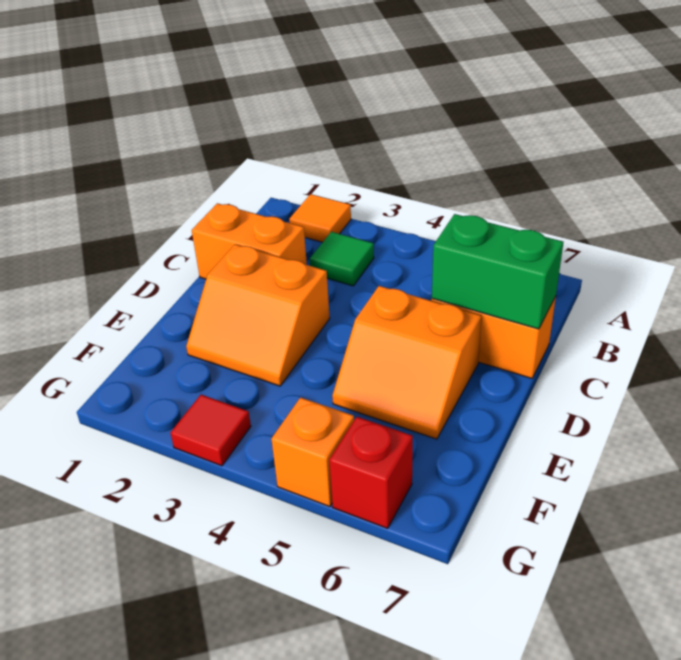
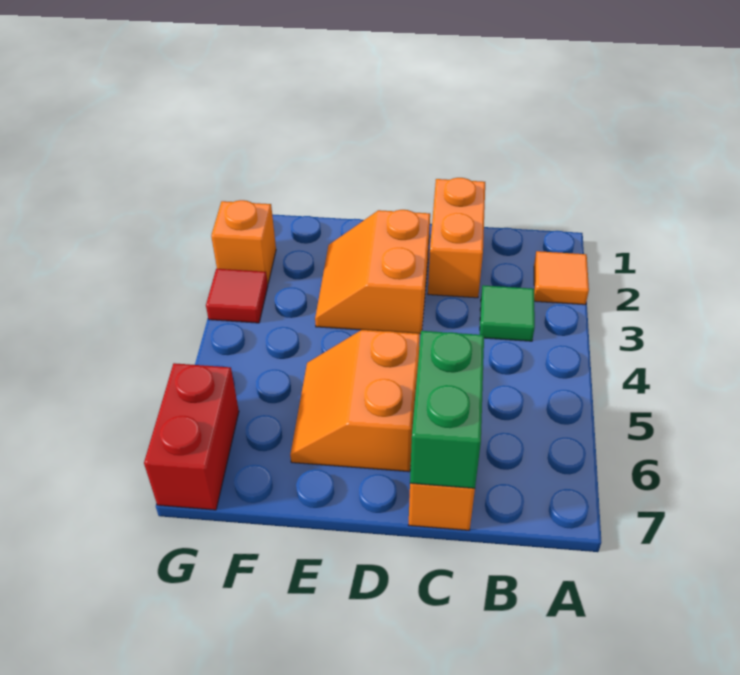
orange 1x1 brick [271,397,354,507] -> orange 1x1 brick moved to [211,200,276,283]
red 1x1 brick [329,417,413,528] -> red 1x2 brick [144,363,239,510]

